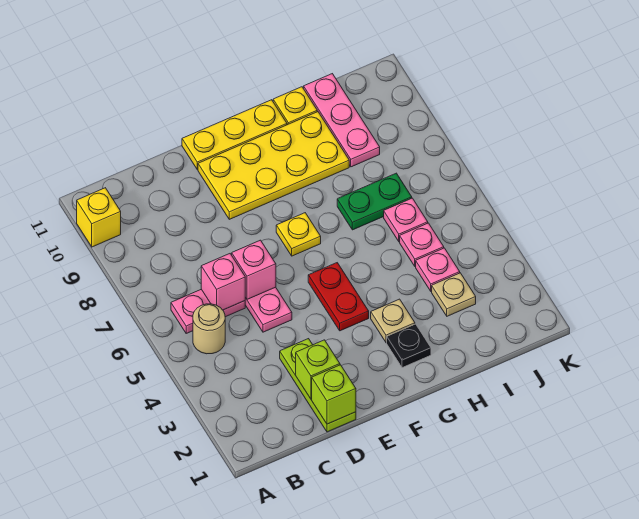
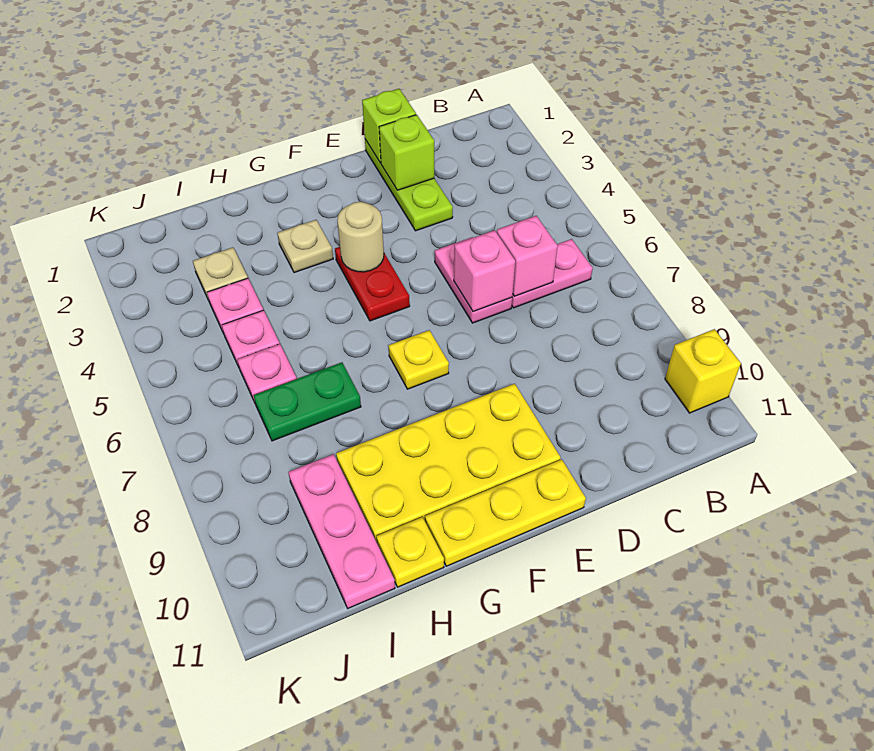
tan 1x1 round brick [193,304,225,354] -> tan 1x1 round brick moved to [337,202,384,272]
black 1x1 plate [387,324,431,368] -> none

